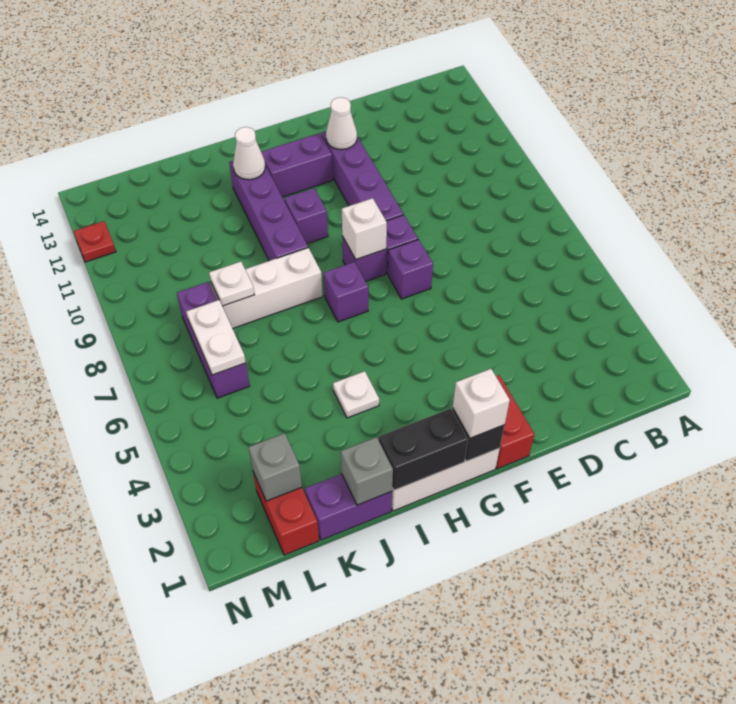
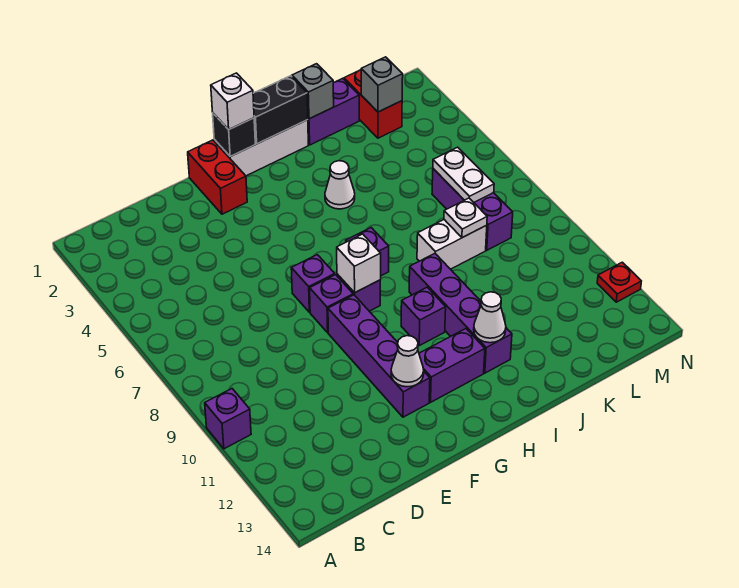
none -> purple 1x1 brick [205,389,251,449]
white 1x1 plate [333,371,379,418] -> white 1x1 cone [325,161,355,209]
white 1x3 brick [211,248,323,329] -> white 1x2 brick [417,220,487,269]

